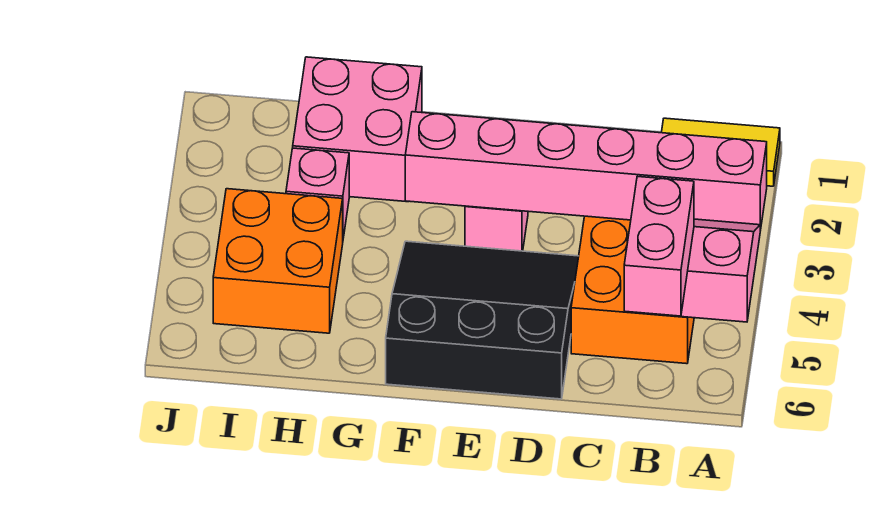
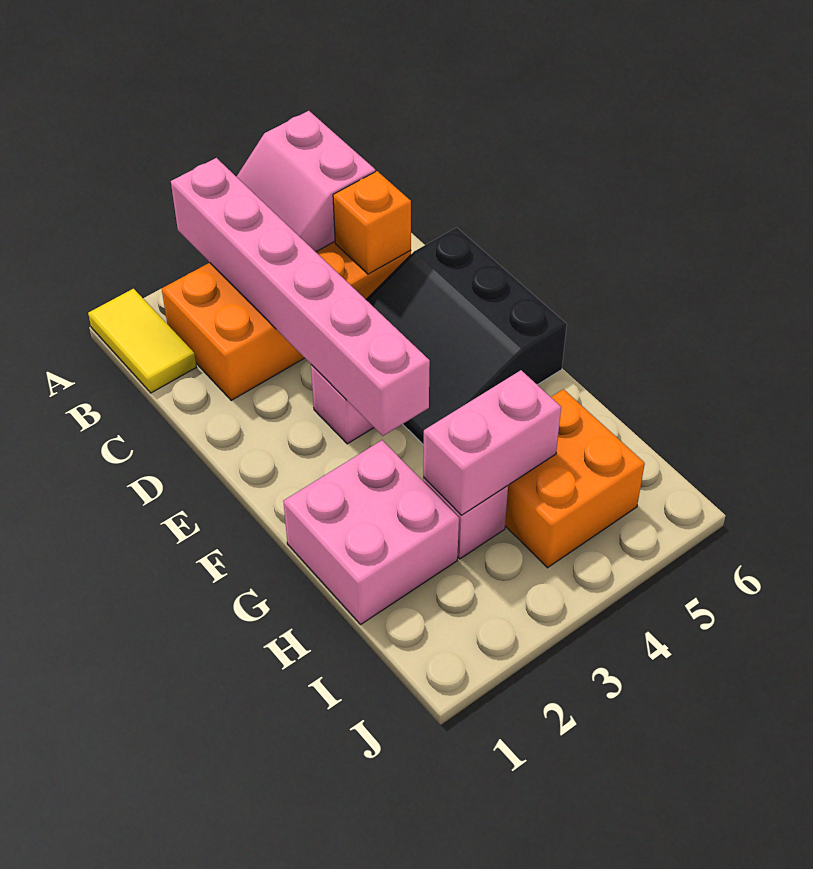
pink 1x2 brick [624,176,694,316] -> pink 1x2 brick moved to [423,370,561,515]
none -> orange 1x1 brick [333,171,411,274]

